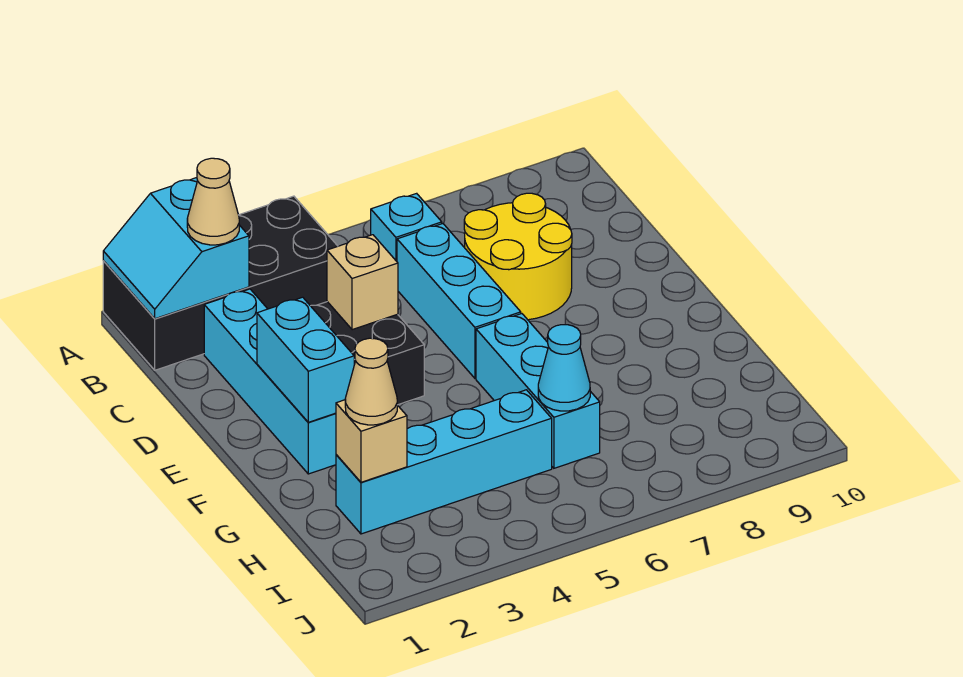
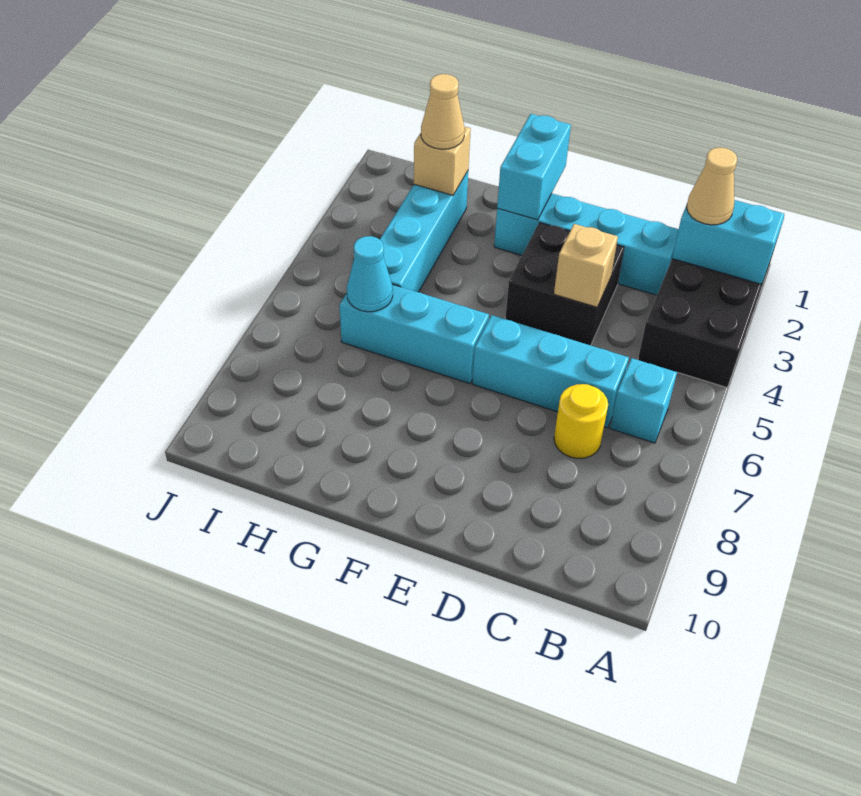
yellow 2x2 round brick [464,193,572,320] -> yellow 1x1 round brick [554,384,608,459]
cyan 1x2 brick [257,297,354,422] -> cyan 1x2 brick turned to [497,114,571,220]

